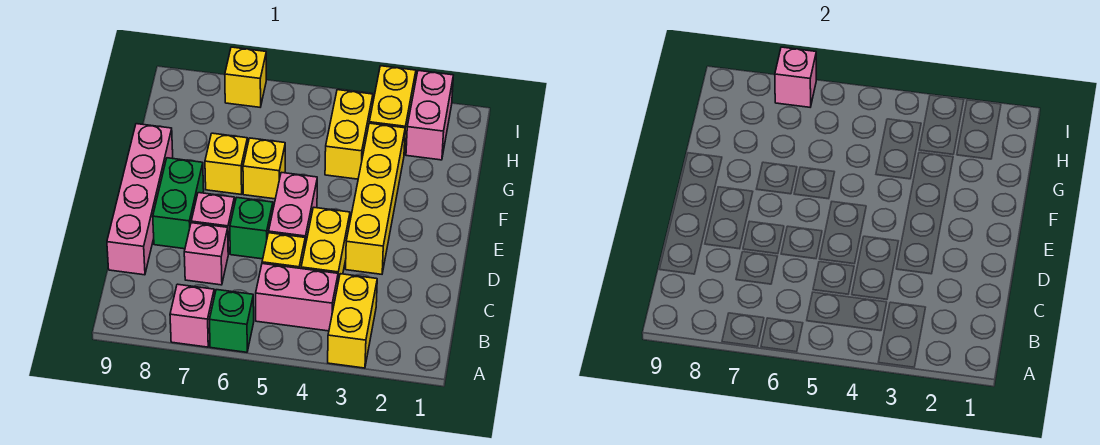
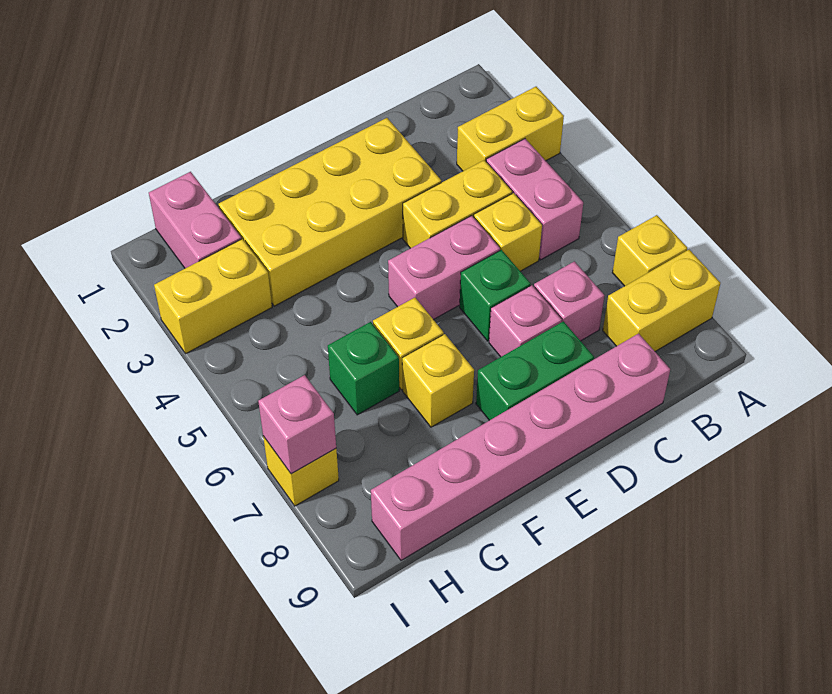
green 1x1 brick [210,290,254,352] -> green 1x1 brick moved to [328,322,399,415]
pink 1x1 brick [170,284,214,347] -> yellow 1x1 brick [612,215,687,286]
pink 1x4 brick [107,124,173,275] -> pink 1x6 brick [371,333,670,560]
yellow 1x4 brick [346,123,405,274] -> yellow 2x4 brick [218,118,441,306]
yellow 1x2 brick [325,90,373,179] -> yellow 1x2 brick moved to [603,250,720,351]
pink 1x2 brick [406,71,453,160] -> pink 1x2 brick turned to [149,172,241,268]

